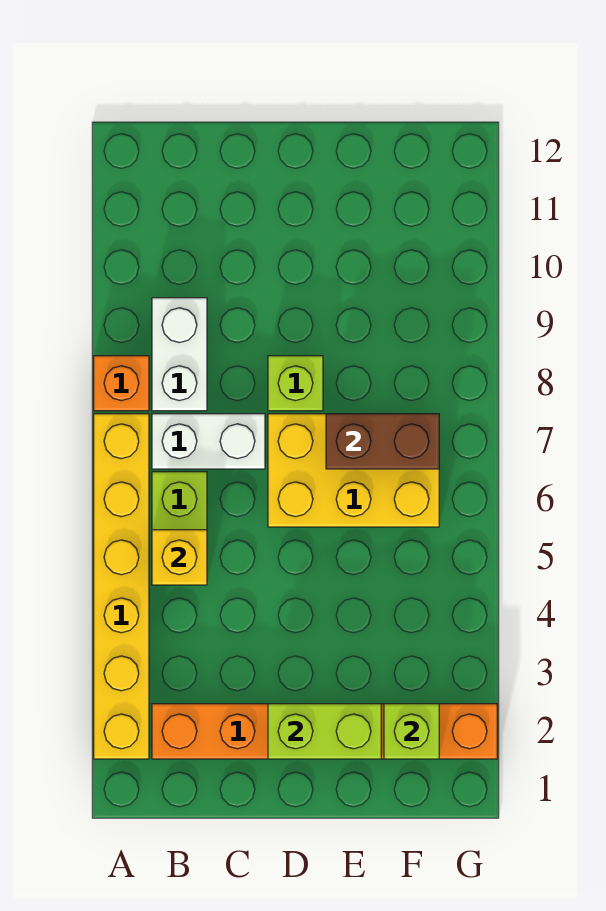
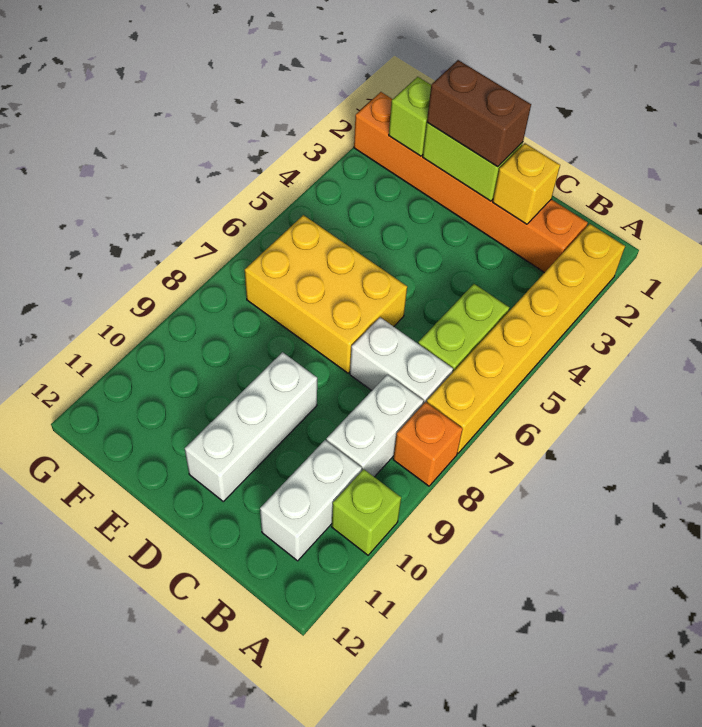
yellow 1x1 brick [152,530,207,585] -> yellow 1x1 brick moved to [493,143,560,224]
none -> white 1x2 brick [260,440,362,561]
lime 1x1 brick [268,356,323,411] -> lime 1x1 brick moved to [332,469,401,555]
none -> white 1x3 brick [185,352,317,501]
brown 1x2 brick [326,414,439,469] -> brown 1x2 brick moved to [427,60,531,167]

